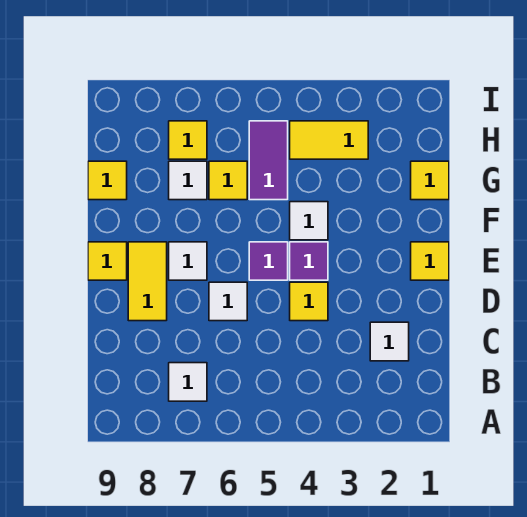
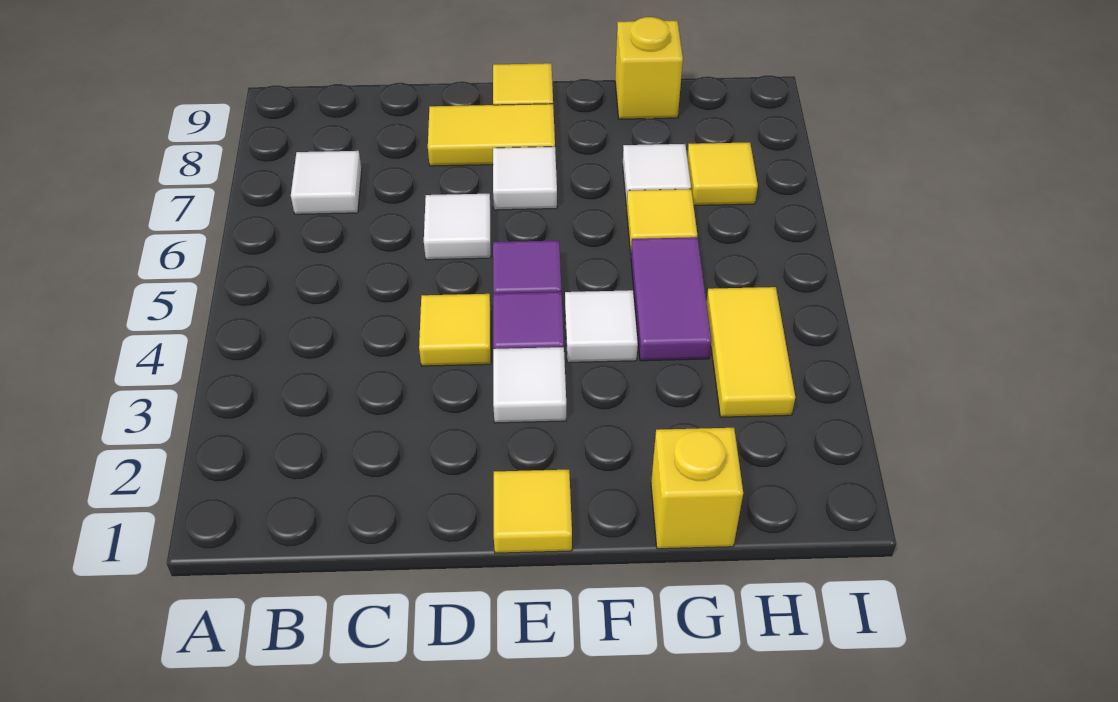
white 1x1 tile [370,322,409,361] -> white 1x1 tile moved to [493,347,566,423]
yellow 1x1 tile [411,161,449,200] -> yellow 1x1 brick [651,428,743,549]
purple 1x2 tile [249,121,288,200] -> purple 1x2 tile turned to [631,237,711,361]
yellow 1x1 tile [88,161,127,200] -> yellow 1x1 brick [615,17,683,119]

